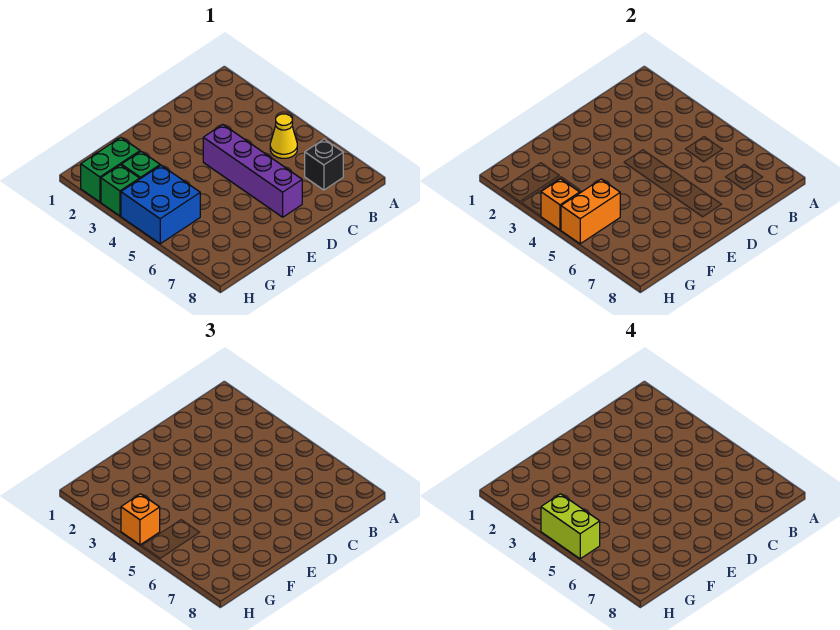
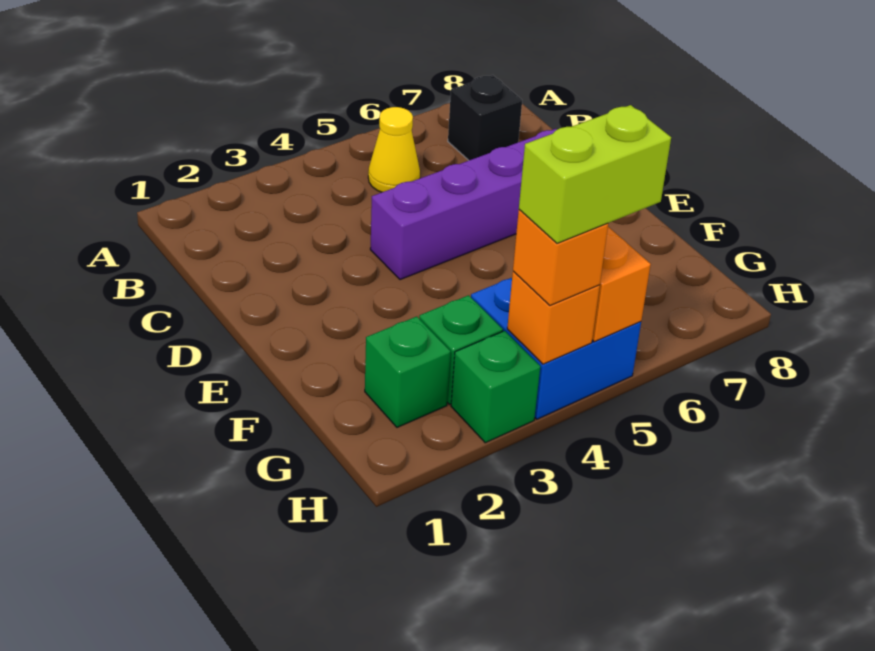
green 1x2 brick [81,138,140,202] -> green 1x1 brick [365,316,451,427]

